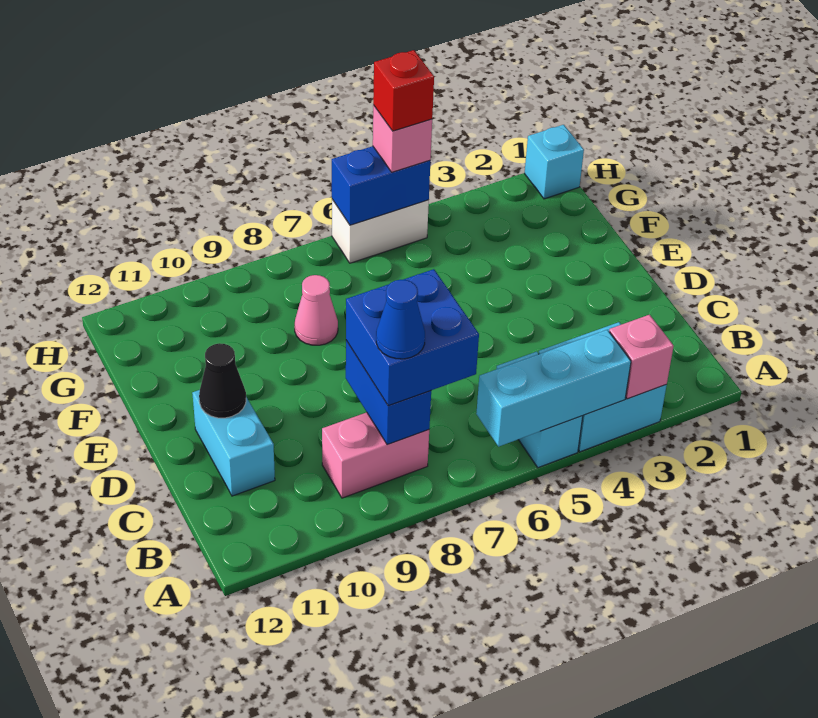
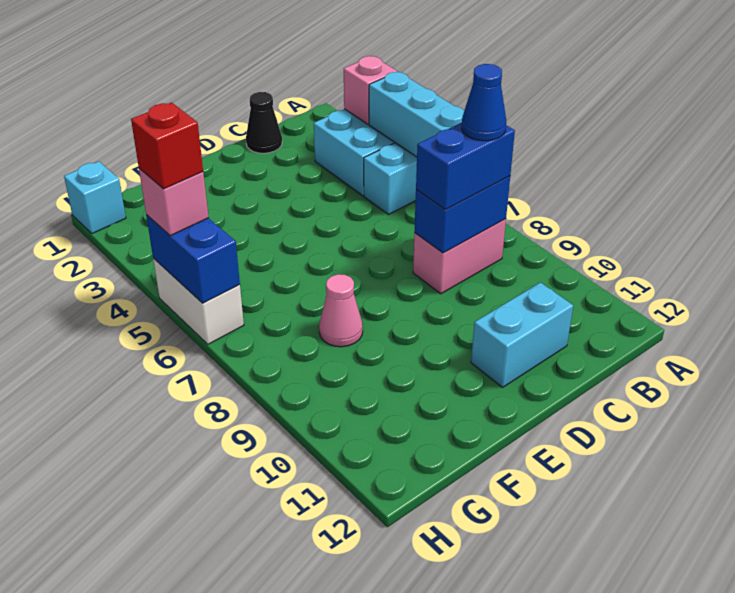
blue 2x2 brick [346,269,479,406] -> blue 1x2 brick [416,123,515,210]
pink 1x2 brick [322,412,429,498] -> pink 1x2 brick turned to [413,219,506,294]
black 1x1 cone [199,343,246,418] -> black 1x1 cone moved to [246,92,282,153]

